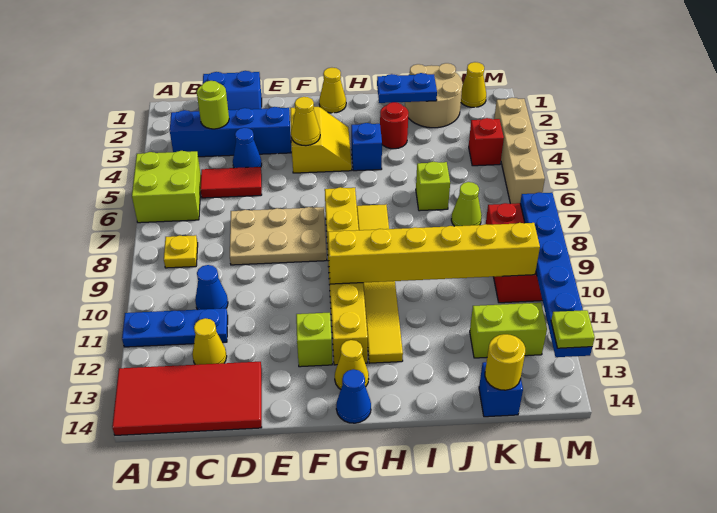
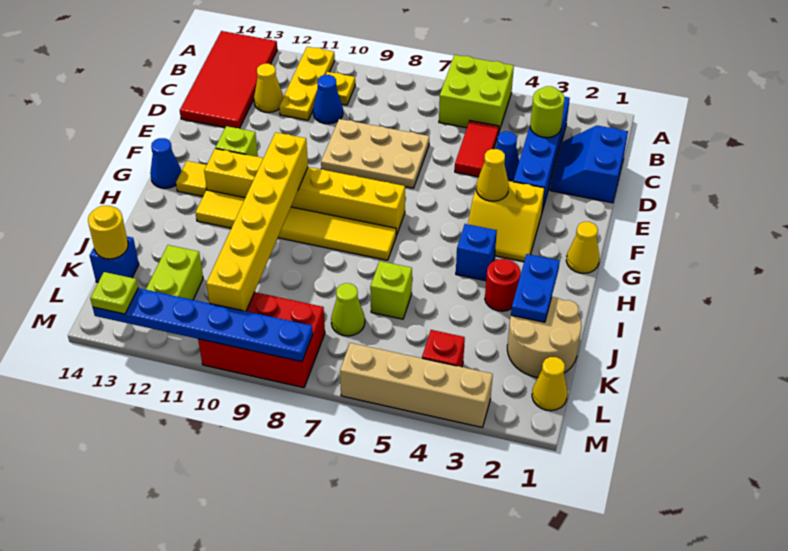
blue 1x3 plate [122,308,228,347] -> yellow 1x3 plate [279,47,335,120]
yellow 1x1 plate [164,235,198,268] -> yellow 1x1 plate moved to [326,72,355,105]
tan 2x3 plate [230,207,327,265] -> tan 2x3 plate turned to [321,119,429,188]
yellow 1x1 cone [335,340,369,389] -> yellow 1x1 tile [176,161,207,196]

